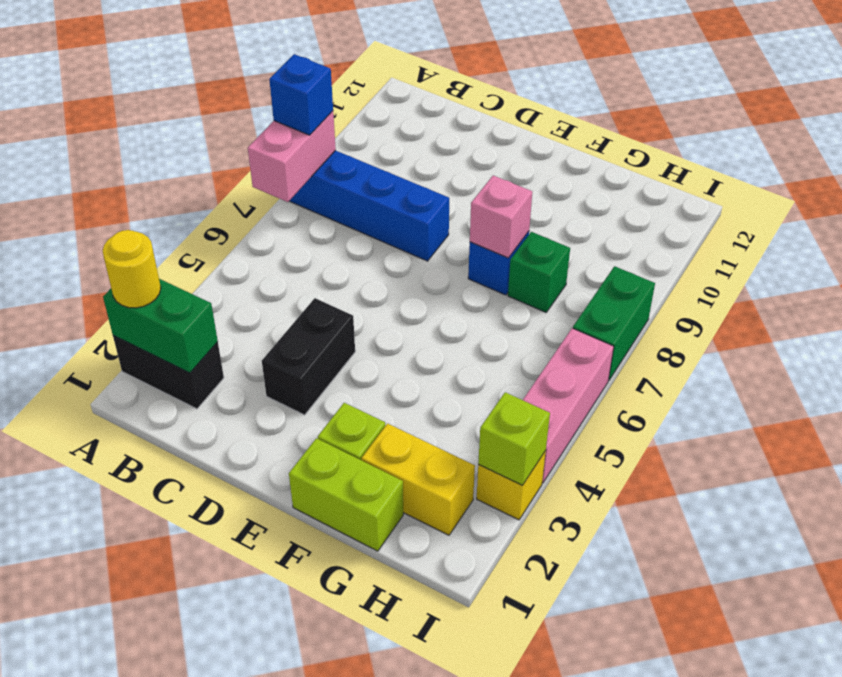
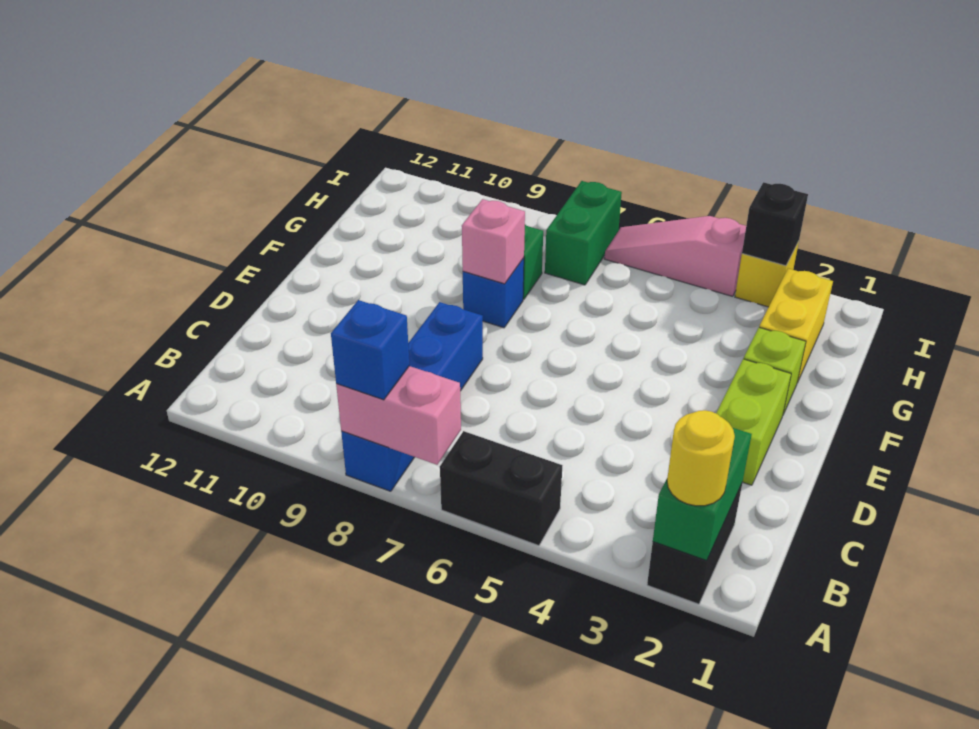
black 1x2 brick [262,298,355,415] -> black 1x2 brick moved to [440,431,562,546]
lime 1x2 brick [289,438,403,551] -> lime 1x2 brick moved to [716,359,791,485]
lime 1x1 brick [478,392,550,486] -> black 1x1 brick [742,182,808,266]
pink 1x3 brick [523,328,614,483] -> pink 1x3 slope [605,216,746,296]
green 1x2 brick [573,266,655,380] -> green 1x2 brick turned to [545,181,622,285]

